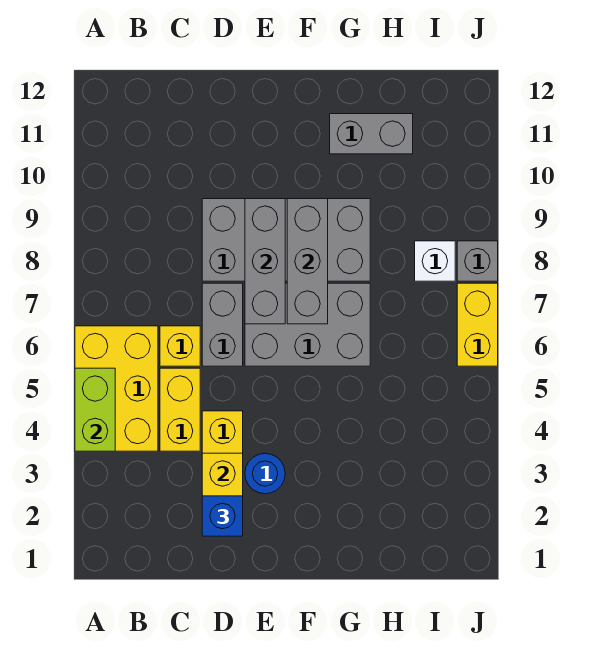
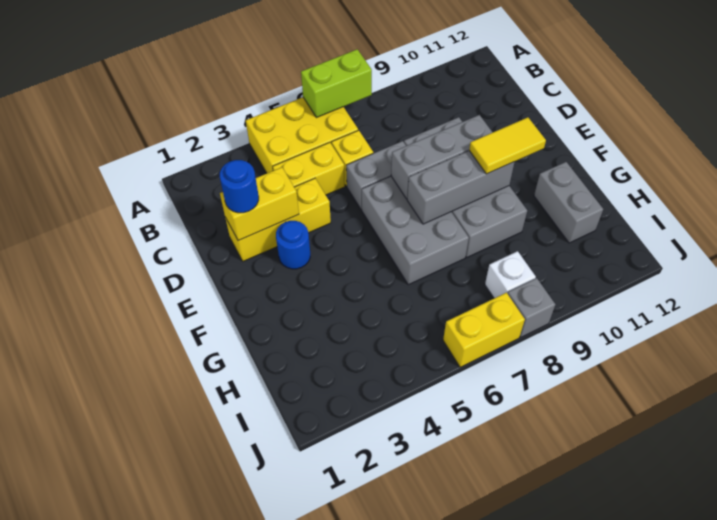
lime 1x2 brick [75,368,115,451] -> lime 1x2 brick moved to [301,49,372,118]
blue 1x1 brick [202,496,243,536] -> blue 1x1 round brick [220,160,259,213]
none -> yellow 1x2 tile [469,117,546,174]

